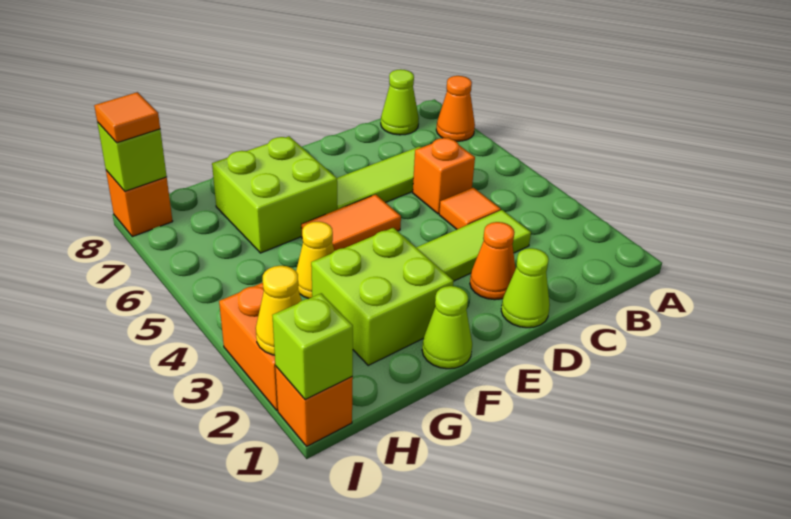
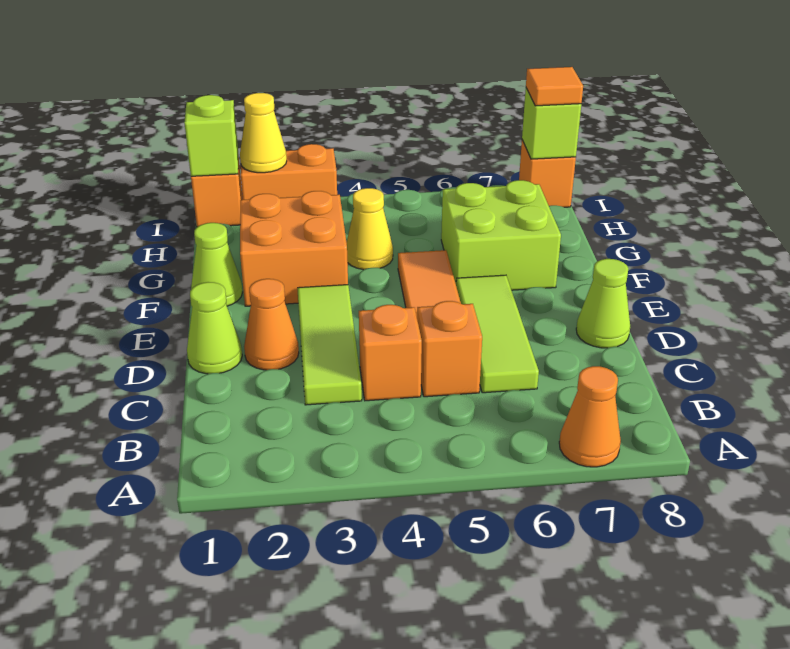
lime 1x1 cone [381,69,419,135] -> lime 1x1 cone moved to [576,259,630,348]
orange 1x1 tile [439,188,501,229] -> orange 1x1 brick [359,305,422,401]
lime 2x2 brick [311,228,454,365] -> orange 2x2 brick [240,191,348,306]

